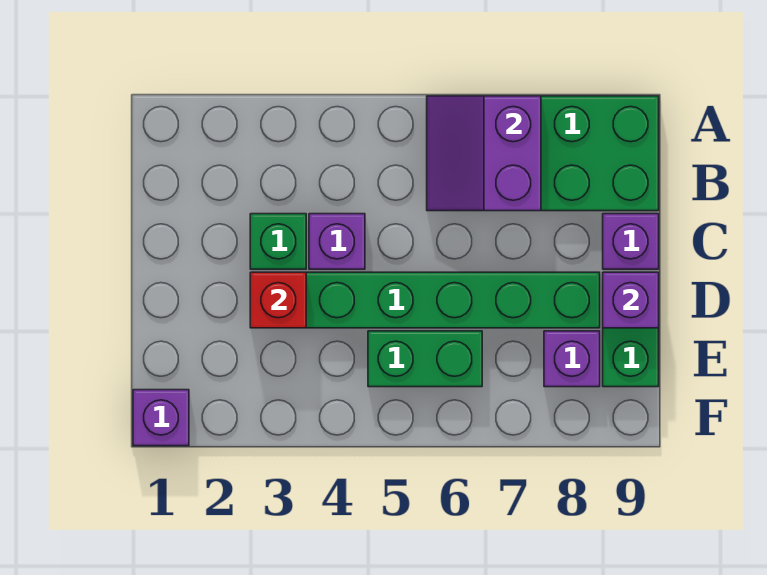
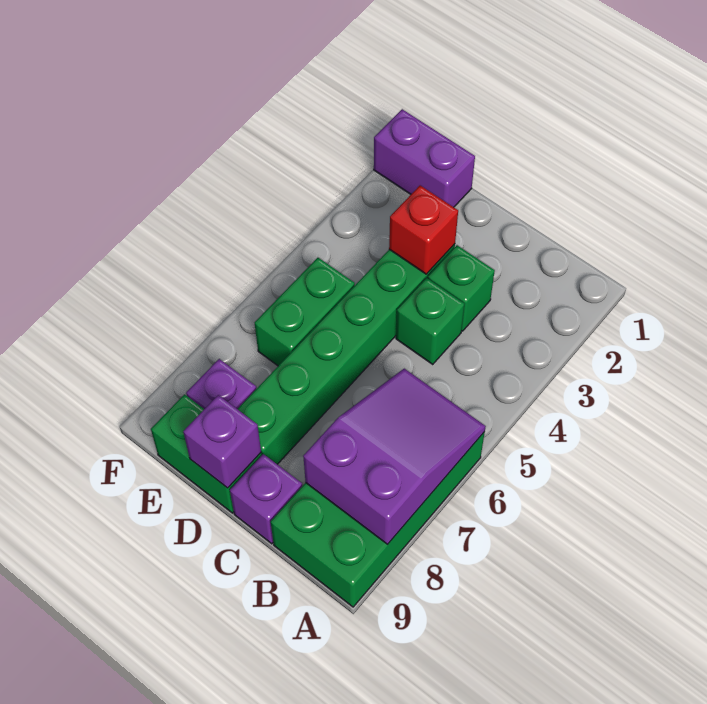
purple 2x2 slope [427,96,541,211] -> purple 2x3 slope [303,369,486,545]
purple 1x1 brick [309,214,365,269] -> green 1x1 brick [396,278,464,364]
purple 1x1 brick [133,390,189,446] -> purple 1x2 brick [374,109,475,207]

